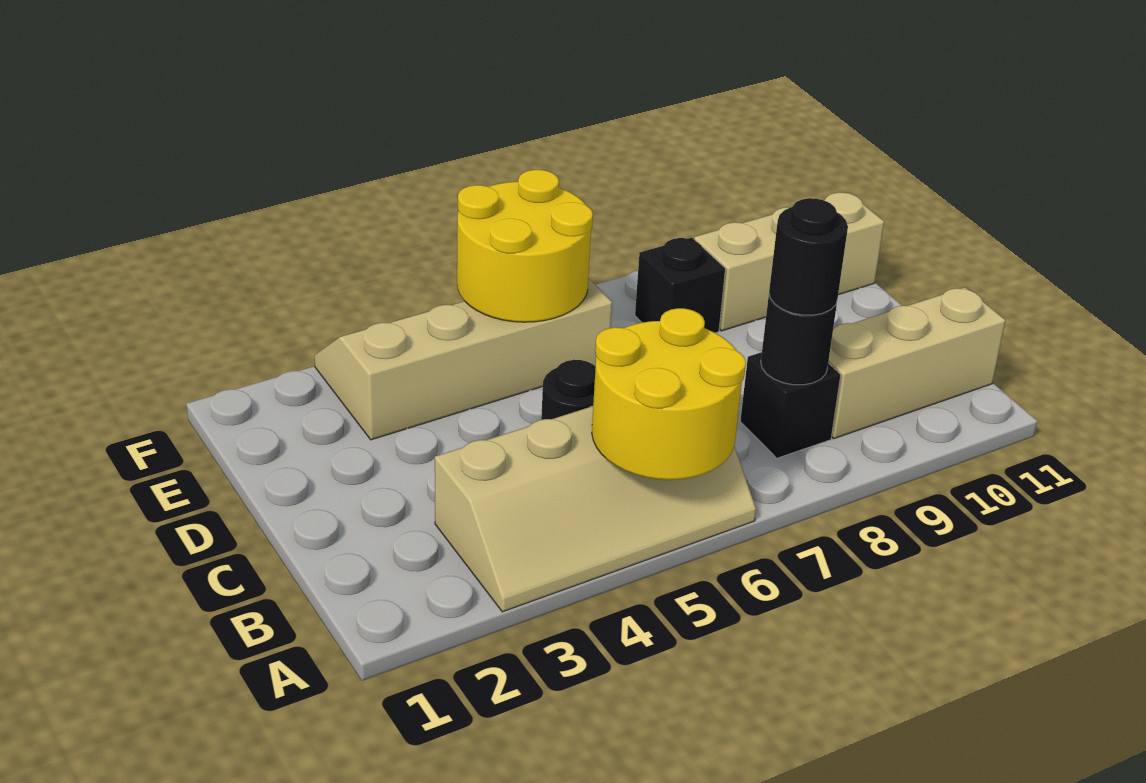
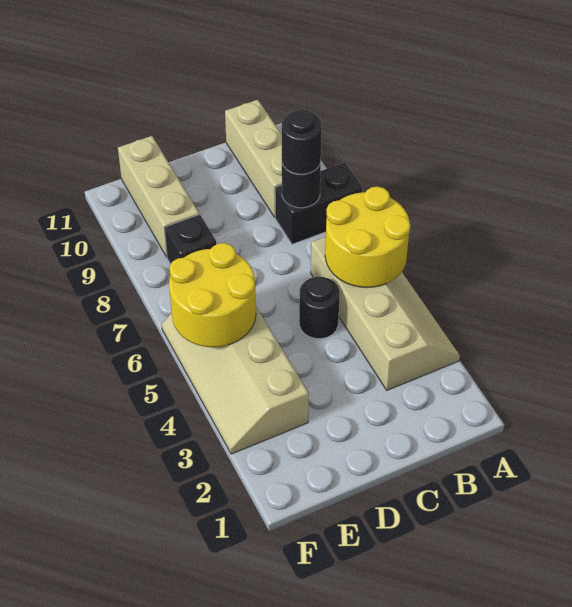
black 1x1 brick [740,352,841,458] -> black 1x2 brick [275,162,362,244]

